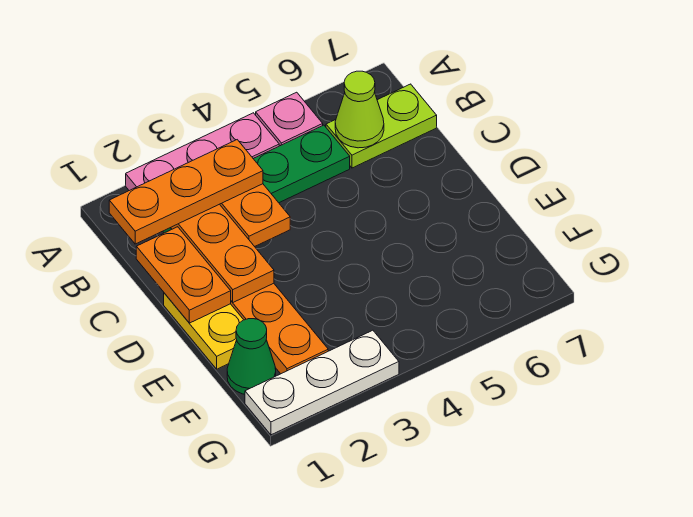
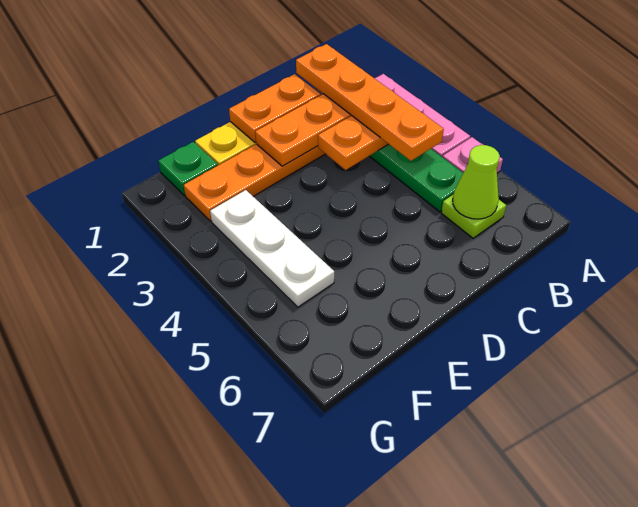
orange 1x3 plate [109,140,263,244] -> orange 1x4 plate [296,44,444,161]
lime 1x2 plate [326,84,437,168] -> lime 1x1 plate [441,195,506,238]
green 1x1 cone [227,319,276,394] -> green 1x1 plate [158,142,218,196]
white 1x3 plate [245,330,399,435] -> white 1x3 plate moved to [210,190,334,307]

